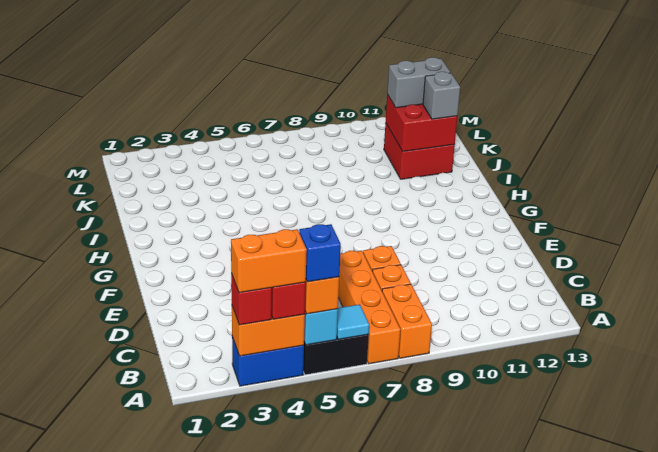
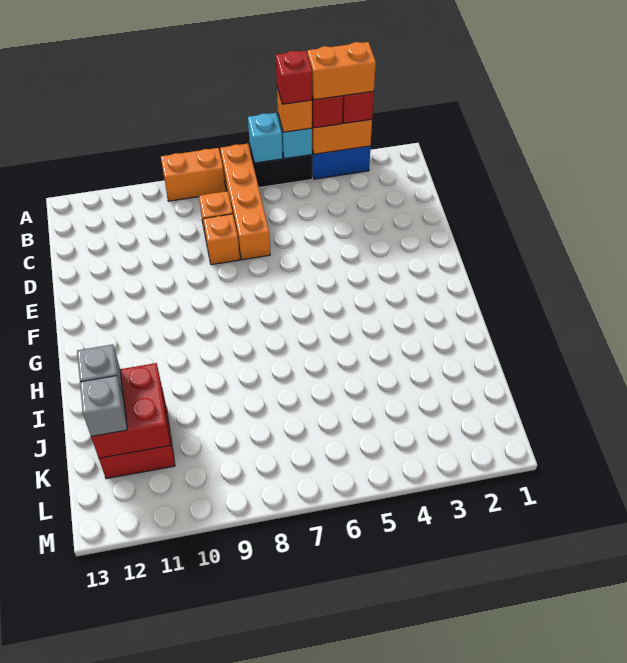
blue 1x1 brick [299,224,341,282] -> red 1x1 brick [276,50,312,104]
cyan 1x1 tile [337,304,369,339] -> cyan 1x1 brick [248,113,283,163]
orange 1x2 brick [382,284,432,358] -> orange 1x2 brick turned to [161,148,225,201]
grey 1x2 brick [387,57,451,108] -> grey 1x1 brick [80,376,127,436]

